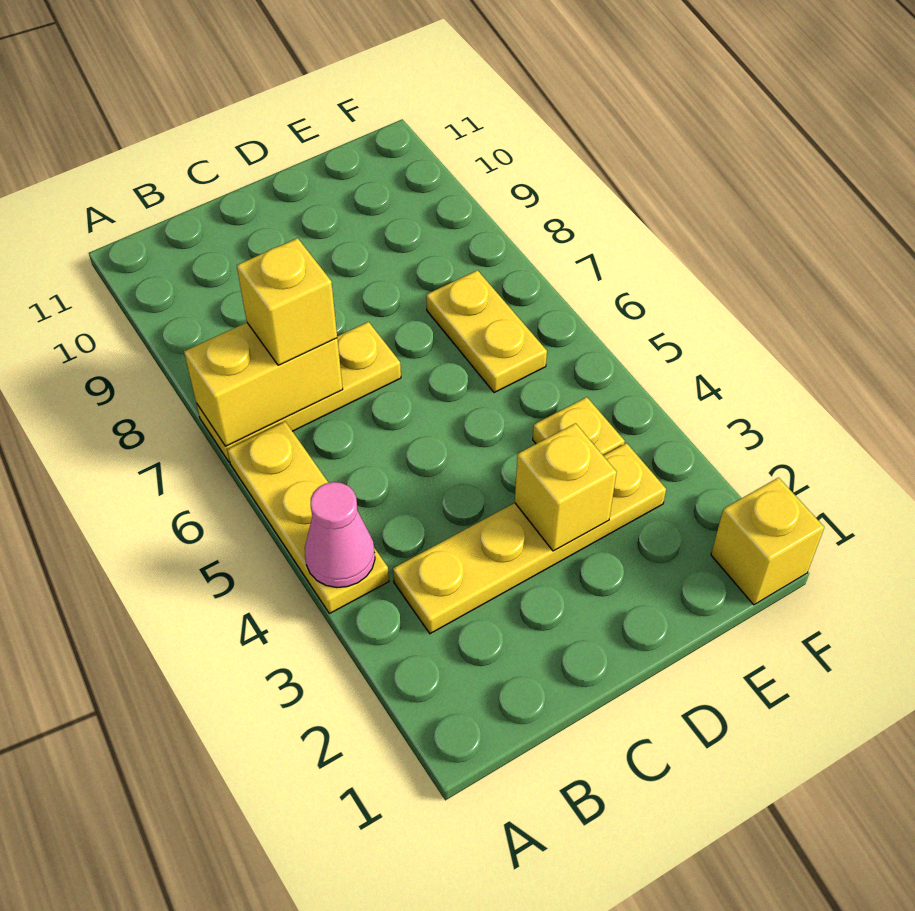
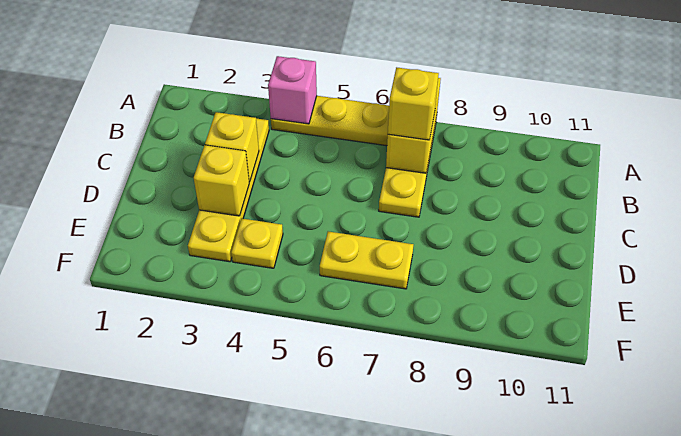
pink 1x1 cone [305,482,375,588] -> pink 1x1 brick [268,56,317,124]
yellow 1x1 brick [711,478,824,605] -> yellow 1x1 brick moved to [205,112,259,182]

